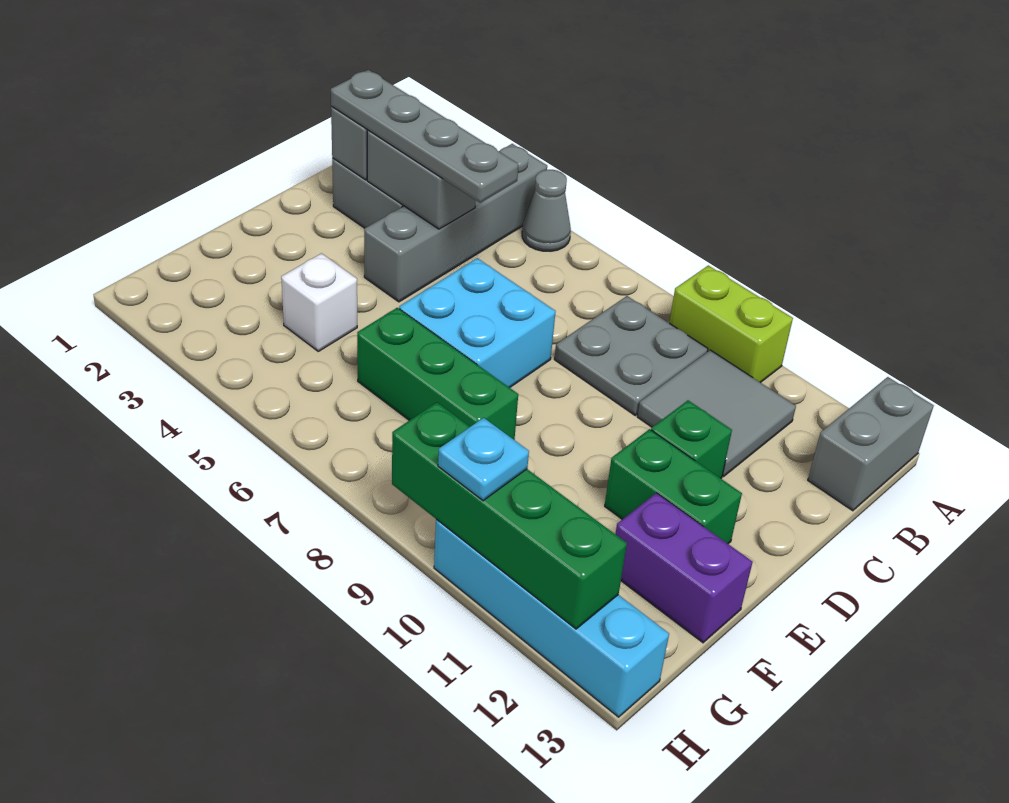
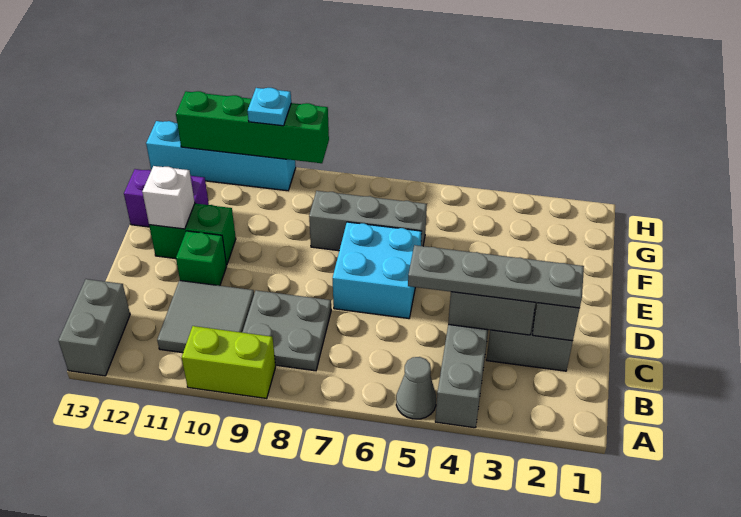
white 1x1 brick [281,253,357,351] -> white 1x1 brick moved to [142,166,195,229]
green 1x3 brick [357,308,518,440] -> grey 1x3 brick [309,191,427,251]

